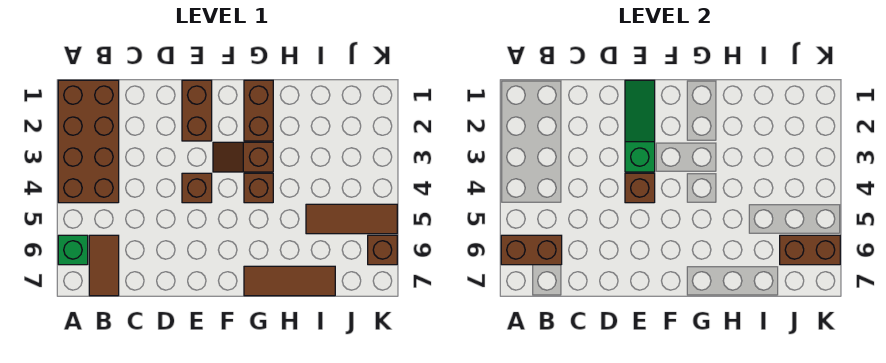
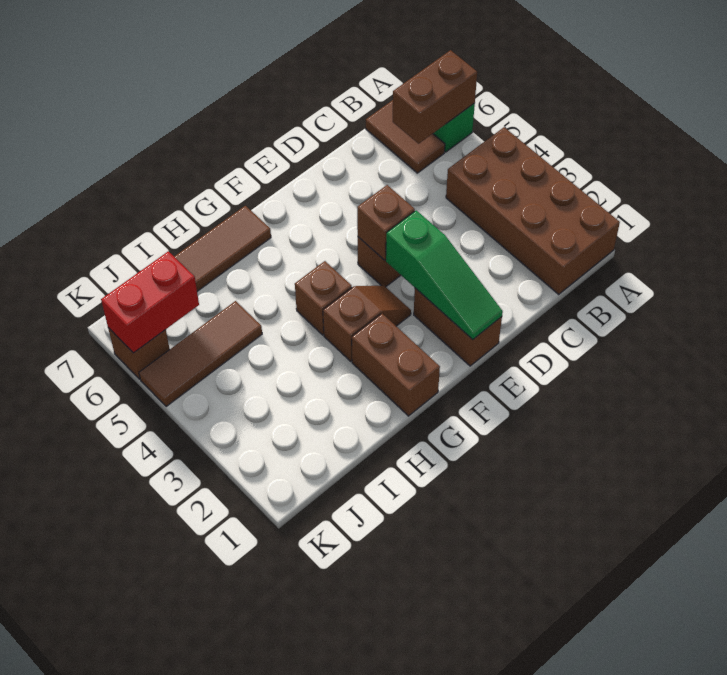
brown 1x2 brick [780,235,840,265] -> red 1x2 brick [101,251,199,353]

